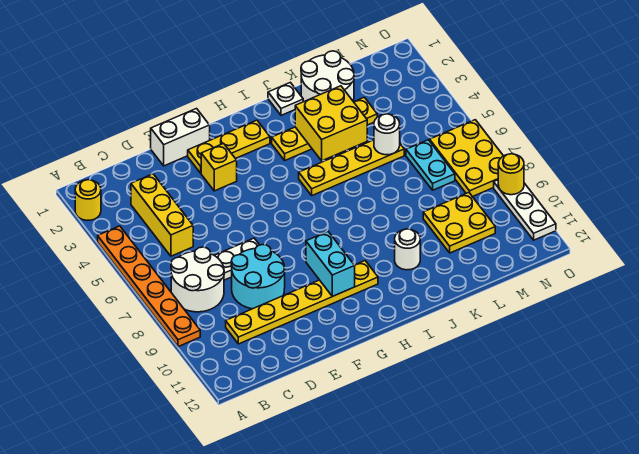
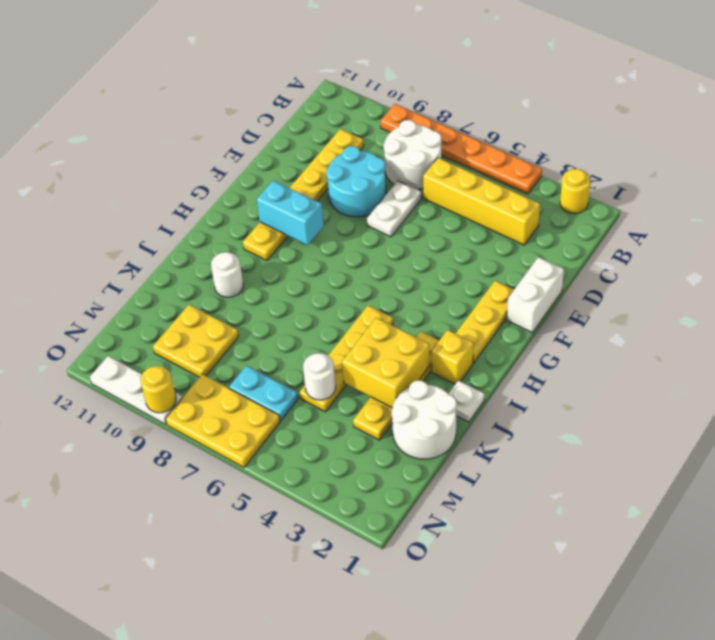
yellow 1x3 brick [131,174,193,256] -> yellow 1x4 brick [423,158,540,245]
yellow 1x1 brick [201,144,237,191] -> yellow 1x1 brick moved to [432,330,474,384]

